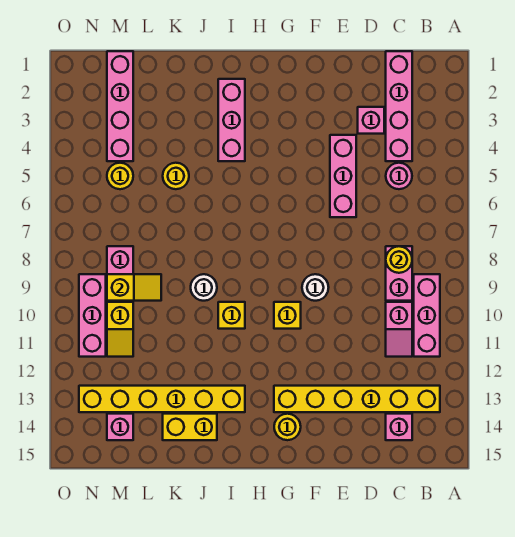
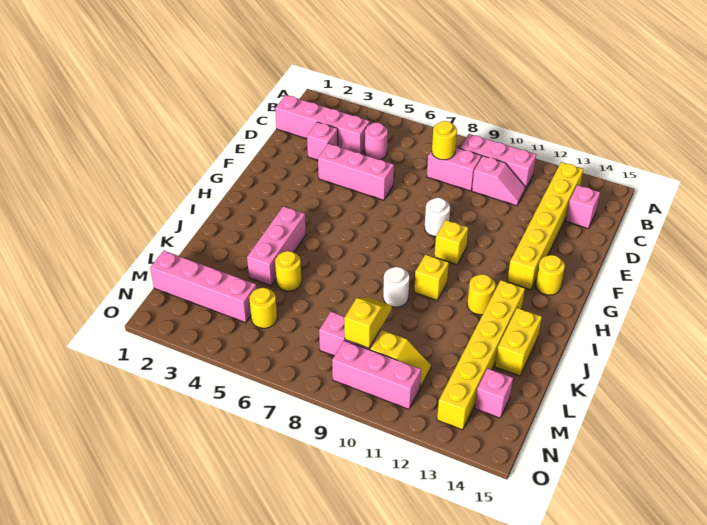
pink 1x3 brick [218,79,245,161] -> pink 1x3 brick turned to [247,206,306,286]
none -> yellow 1x1 round brick [467,274,495,315]

